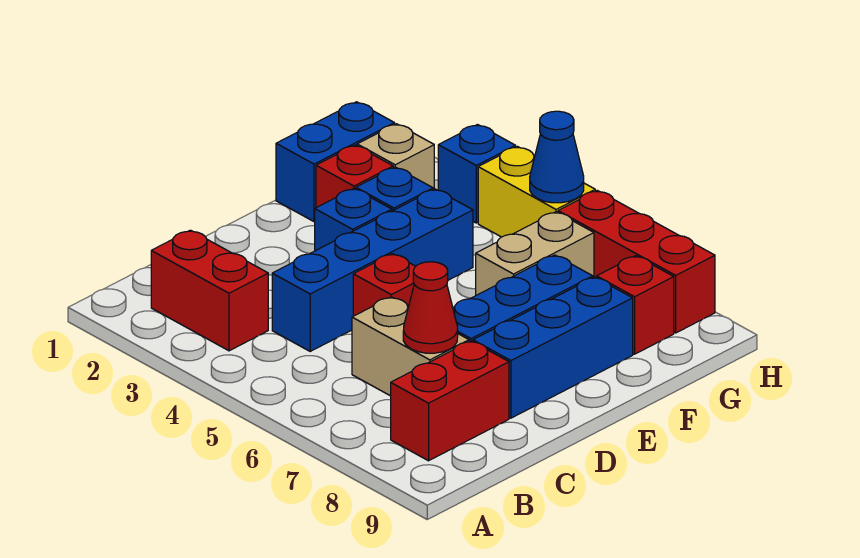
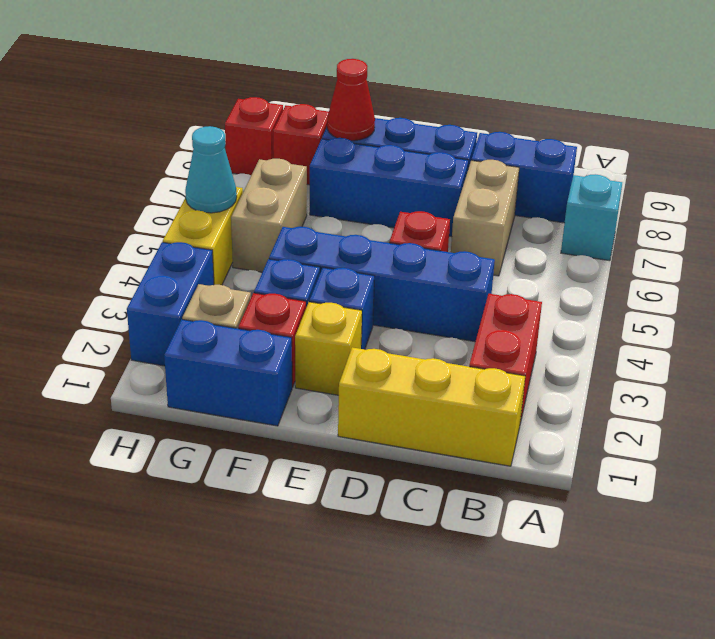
none -> cyan 1x1 brick [561,174,622,261]
none -> yellow 1x3 brick [338,347,525,466]
red 1x2 brick [391,341,509,461] -> blue 1x2 brick [471,132,577,223]
red 1x1 cone [403,262,458,353] -> red 1x1 cone moved to [327,59,375,141]
none -> yellow 1x1 brick [295,302,362,395]
tan 1x2 brick [476,212,594,295] -> tan 1x2 brick turned to [231,159,307,272]
blue 1x1 brick [438,125,516,223] -> blue 1x2 brick [127,242,214,366]
blue 1x1 cone [530,111,584,203] -> cyan 1x1 cone [185,126,237,213]
red 1x3 brick [558,190,715,333] -> red 1x1 brick [225,97,283,175]

